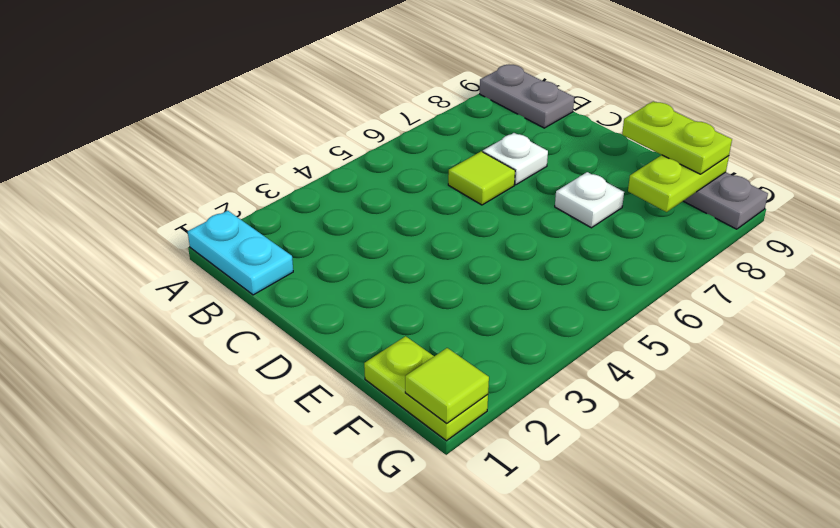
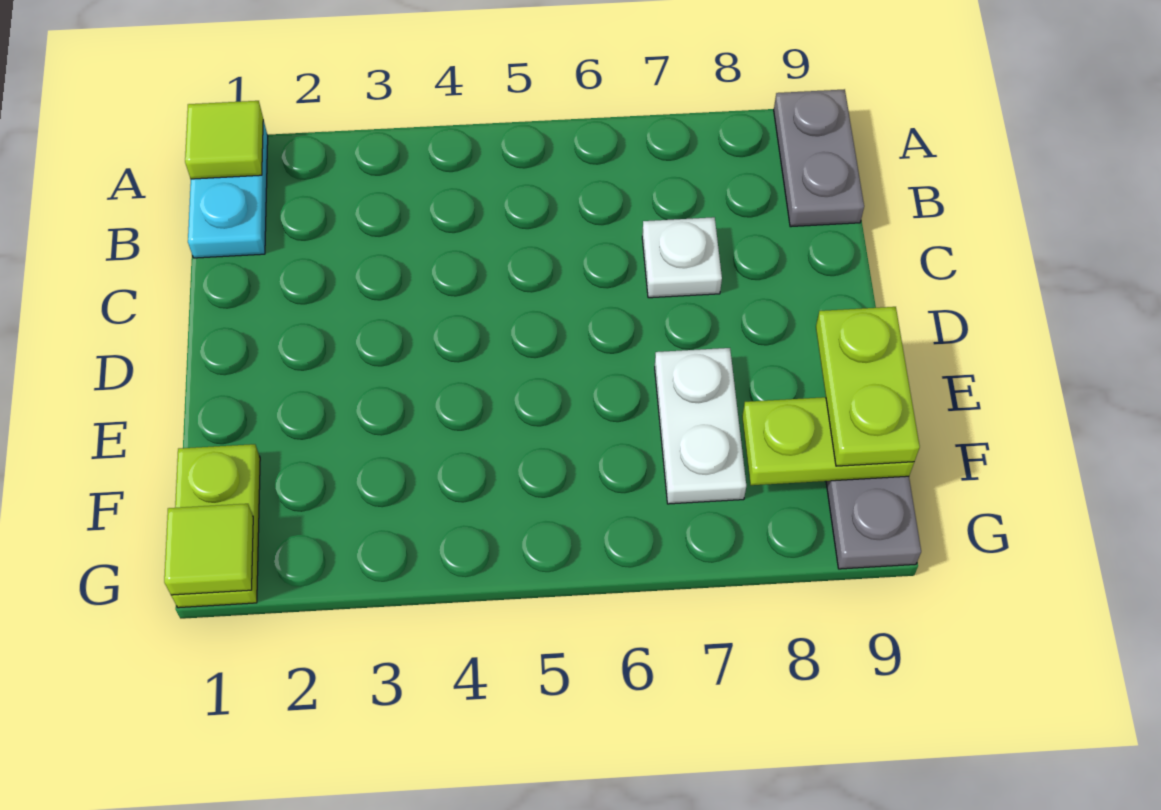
lime 1x1 tile [448,151,515,205] -> lime 1x1 tile moved to [185,101,263,179]
white 1x1 plate [555,172,624,228] -> white 1x2 plate [655,348,746,504]

